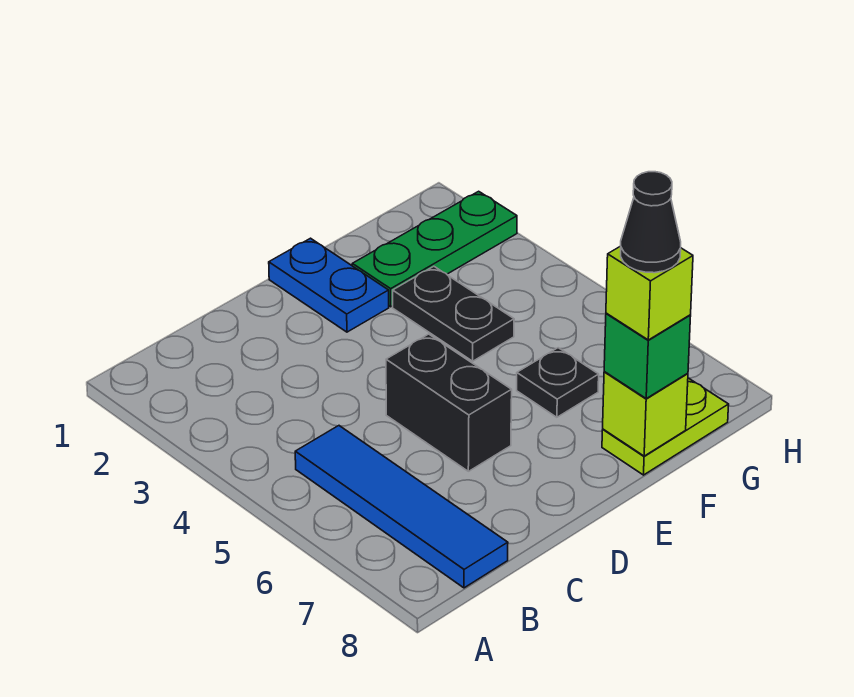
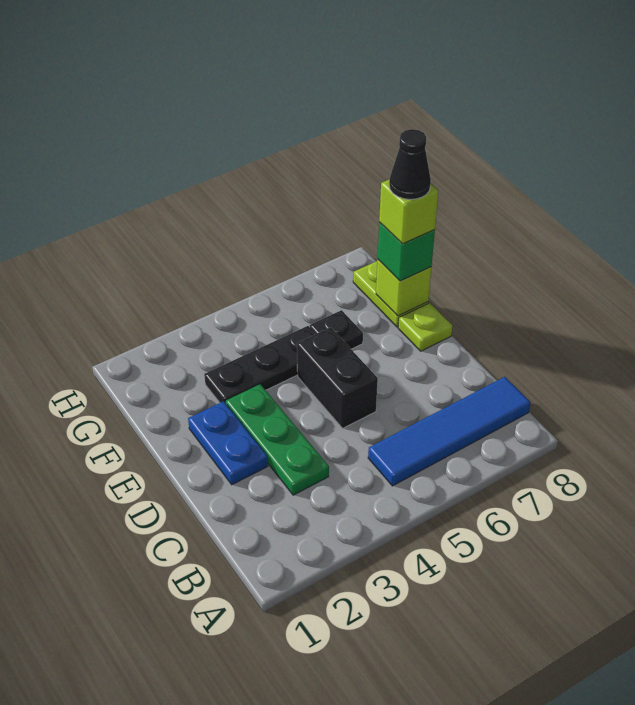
black 1x2 brick [386,334,512,471] -> black 1x2 brick turned to [297,327,378,428]
blue 1x2 plate [269,238,389,332] -> blue 1x2 plate turned to [188,401,268,485]
none -> lime 1x1 plate [398,303,452,351]
green 1x3 plate [352,191,517,307] -> green 1x3 plate moved to [226,384,329,495]
black 1x2 plate [393,266,514,361] -> black 1x3 plate [204,326,315,403]

